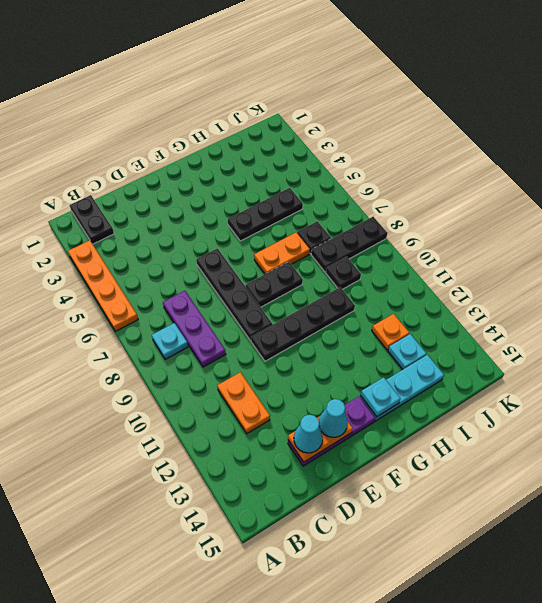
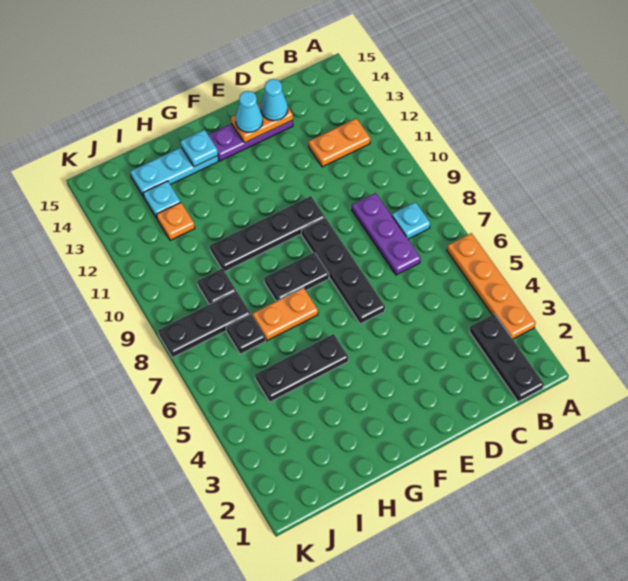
black 1x2 plate [70,195,114,244] -> black 1x3 plate [469,314,544,402]
orange 1x2 plate [217,372,270,433] -> orange 1x2 plate turned to [309,118,370,167]

